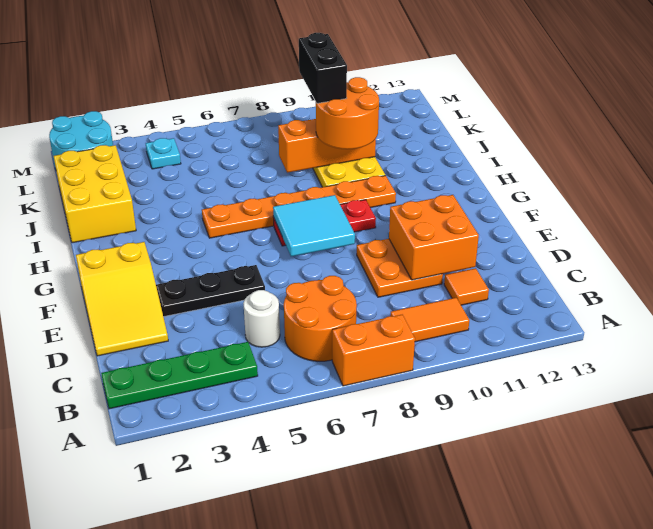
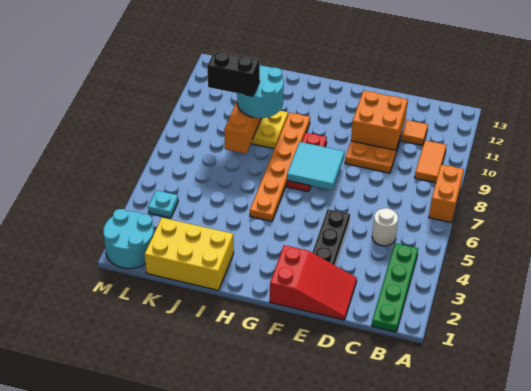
orange 2x2 round brick [284,276,357,361] -> none
yellow 2x3 slope [76,242,168,356] -> red 2x3 slope [270,245,357,320]
orange 2x2 round brick [316,77,379,149] -> cyan 2x2 round brick [237,66,284,118]

